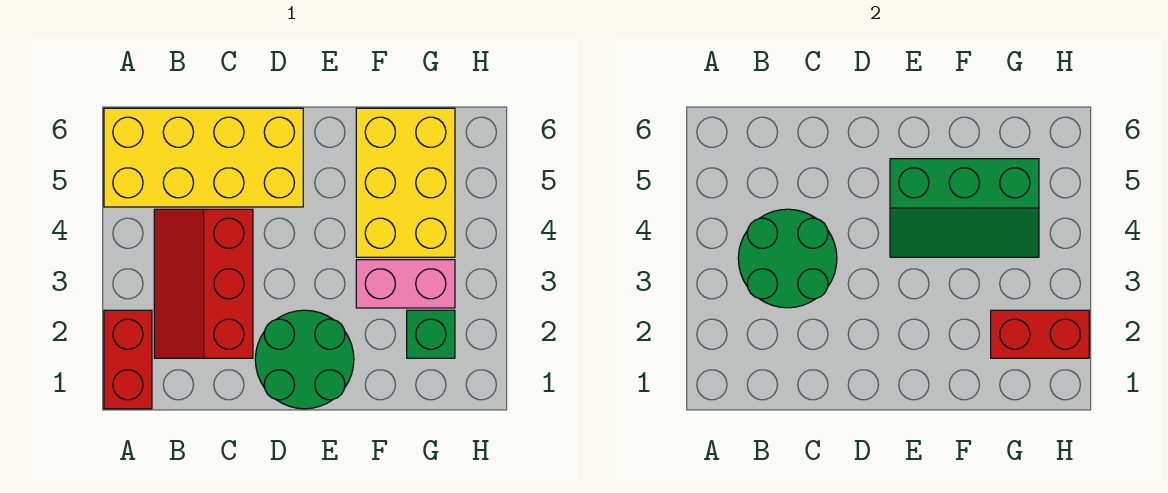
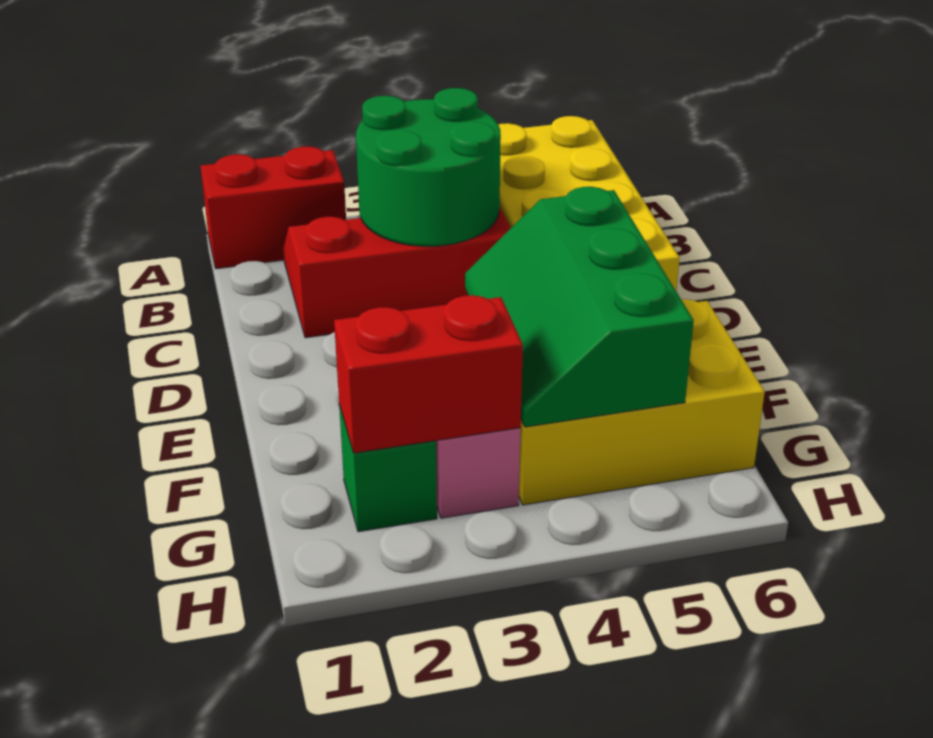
green 2x2 round brick [255,310,354,409] -> none
red 1x2 brick [991,310,1089,358] -> red 1x2 brick turned to [334,295,523,453]

